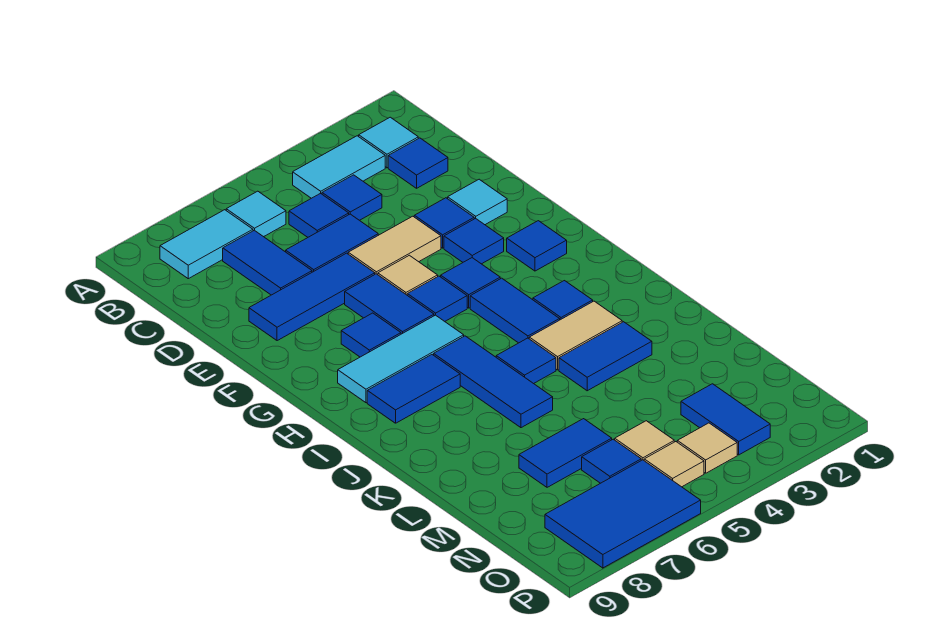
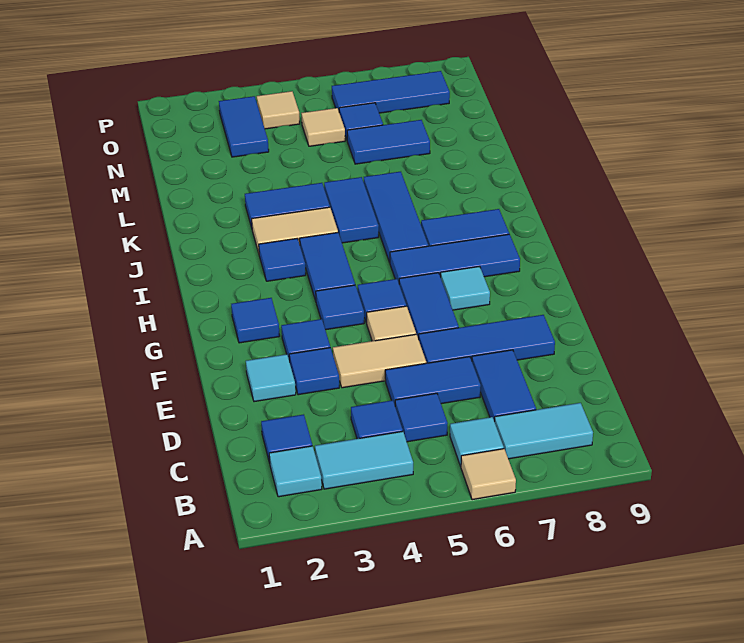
blue 1x1 tile [341,313,401,357] -> cyan 1x1 tile [441,266,490,310]
cyan 1x3 tile [338,315,464,403] -> blue 1x3 tile [390,234,520,282]
blue 1x1 tile [496,338,556,384] -> blue 1x2 tile [324,177,379,243]
tan 1x1 tile [644,442,704,487] -> tan 1x1 tile moved to [461,449,516,500]
blue 2x3 tile [545,460,701,568] -> blue 1x3 tile [332,71,450,113]

